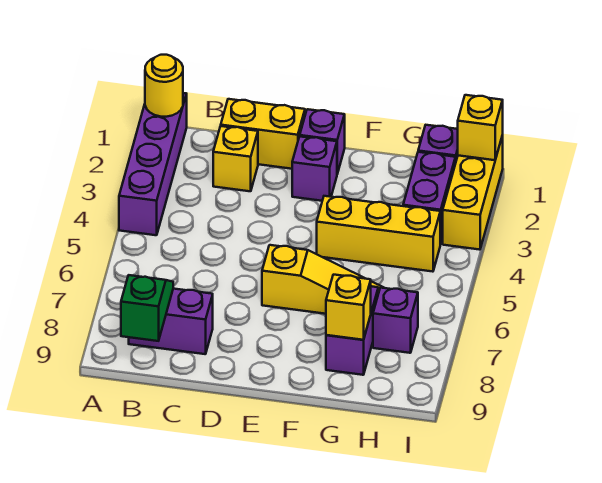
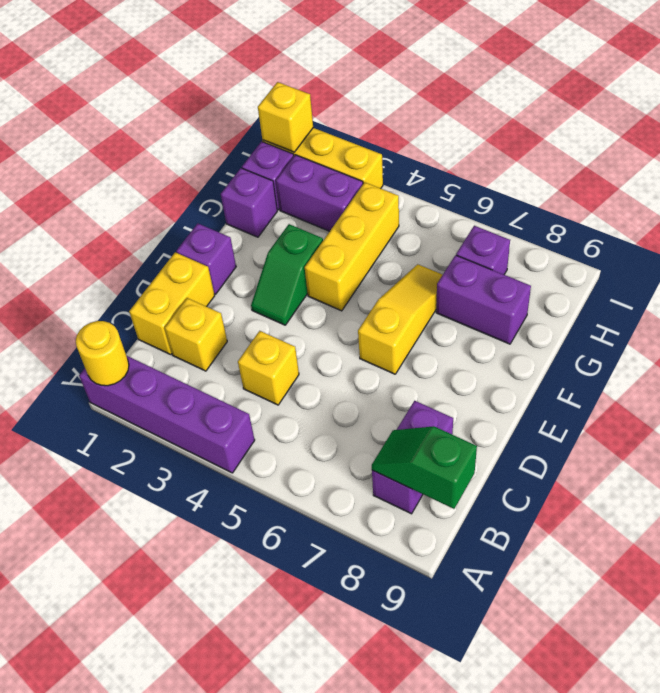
purple 1x1 brick [292,136,337,201] -> purple 1x1 brick moved to [221,168,277,237]
none -> green 1x2 slope [251,224,323,325]
yellow 1x1 brick [326,275,371,340] -> yellow 1x1 brick moved to [238,331,299,405]

